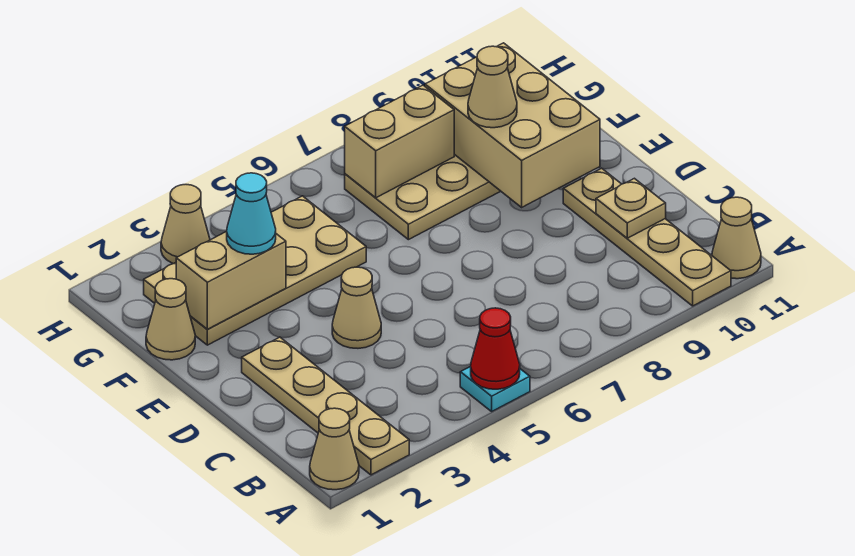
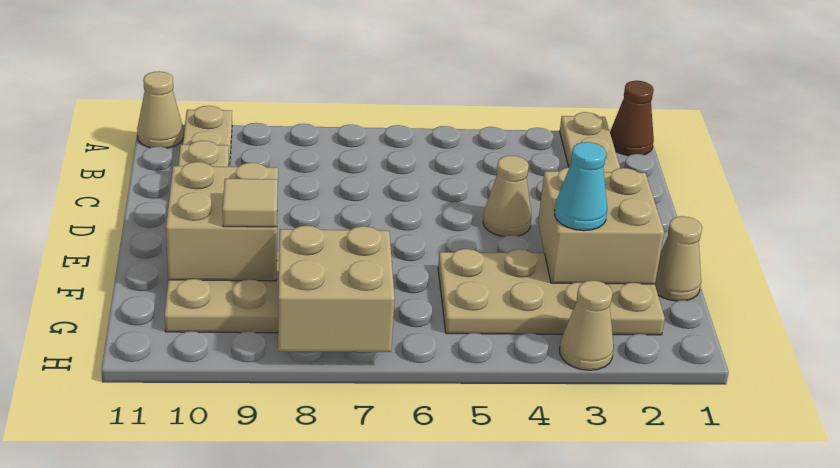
tan 1x1 cone [310,408,359,490] -> brown 1x1 cone [610,81,654,156]
cyan 1x1 plate [460,366,530,411] -> none
red 1x1 cone [471,308,520,389] -> none
tan 2x3 brick [425,43,600,207] -> tan 2x2 brick [166,162,278,281]
tan 1x2 brick [176,231,286,329] -> tan 2x2 brick [538,168,664,284]
tan 1x1 cone [468,46,517,128] -> tan 1x1 tile [223,179,278,227]
tan 1x2 brick [345,85,454,198] -> tan 2x2 brick [278,226,395,352]

